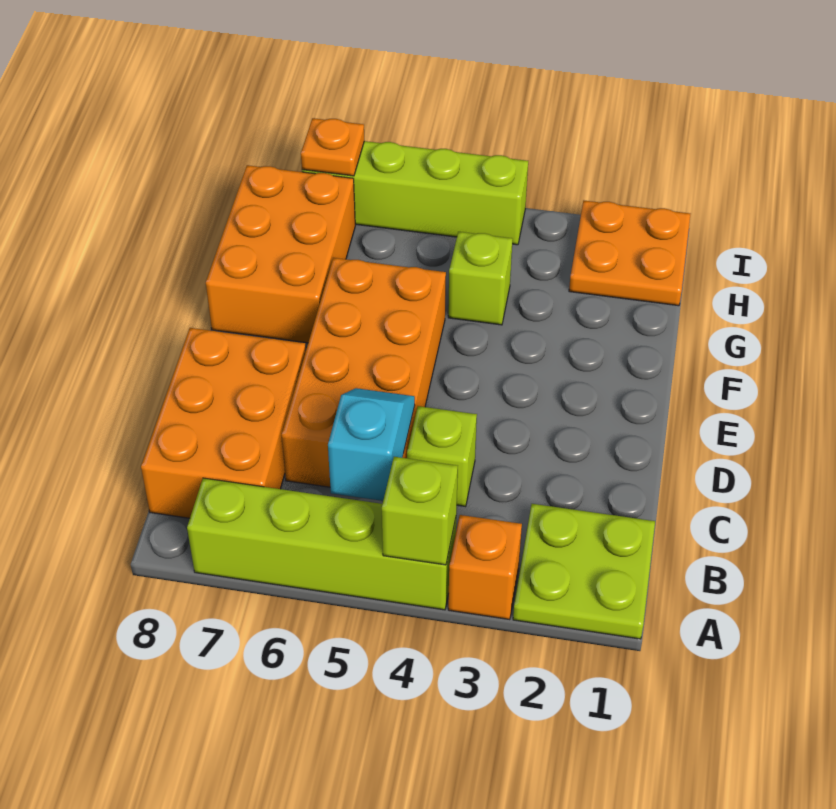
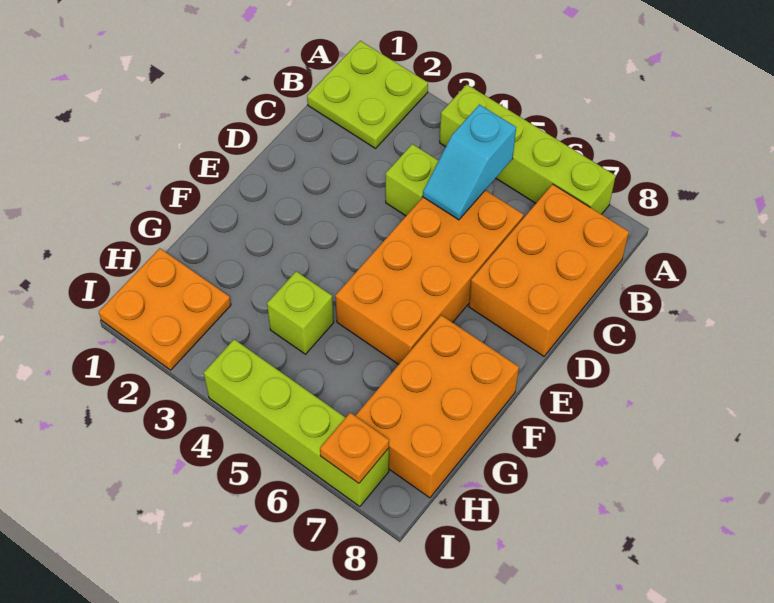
orange 1x1 brick [448,515,522,620] -> none
lime 1x1 brick [382,457,458,565] -> none

